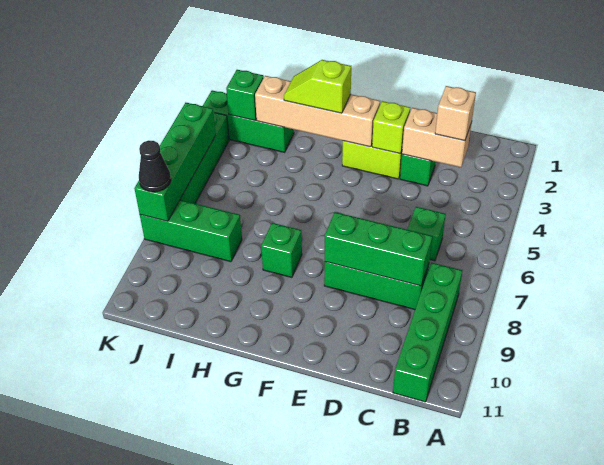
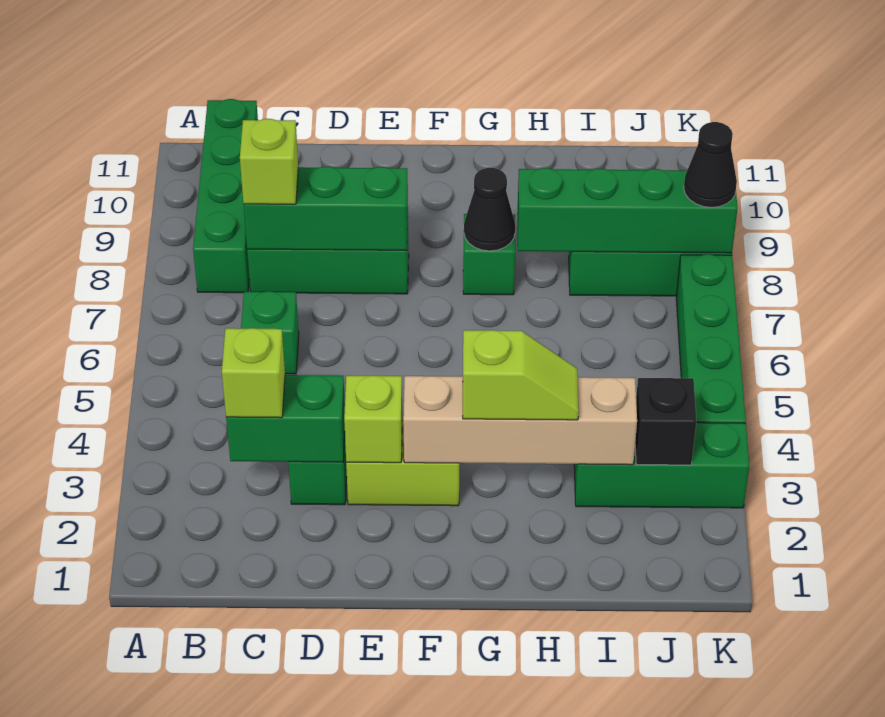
tan 1x2 brick [402,108,472,167] -> green 1x2 brick [226,375,345,462]
tan 1x1 brick [435,86,476,141] -> lime 1x1 brick [222,328,285,418]
none -> lime 1x1 brick [240,119,298,204]
none -> black 1x1 cone [464,168,515,251]
green 1x1 brick [226,70,264,120] -> black 1x1 brick [635,378,696,465]
green 1x4 brick [134,103,216,221] -> green 1x4 brick turned to [517,168,737,253]

